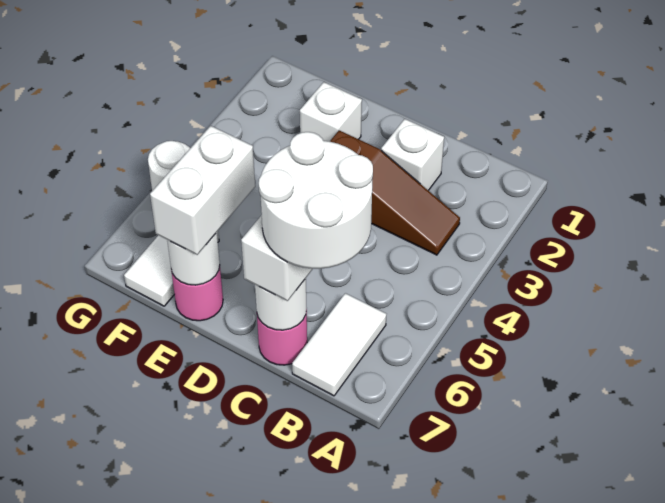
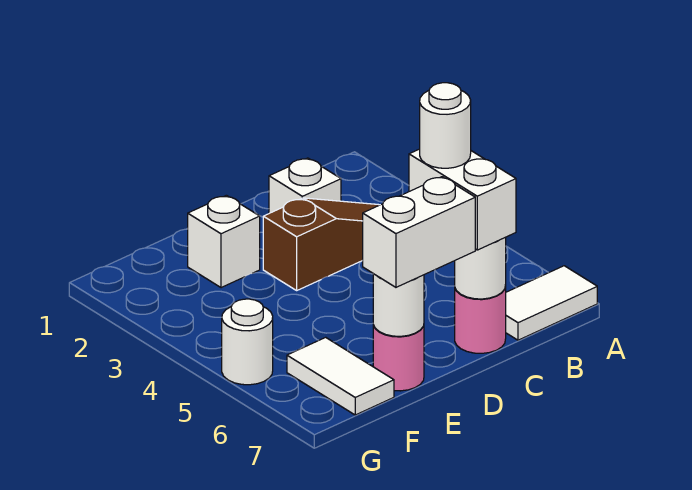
white 1x2 tile [292,293,386,396] -> white 1x2 tile turned to [506,266,597,340]
white 2x2 round brick [259,132,373,269] -> white 1x1 round brick [420,83,471,168]
white 1x2 brick [150,126,255,255] -> white 1x2 brick turned to [363,177,475,287]

